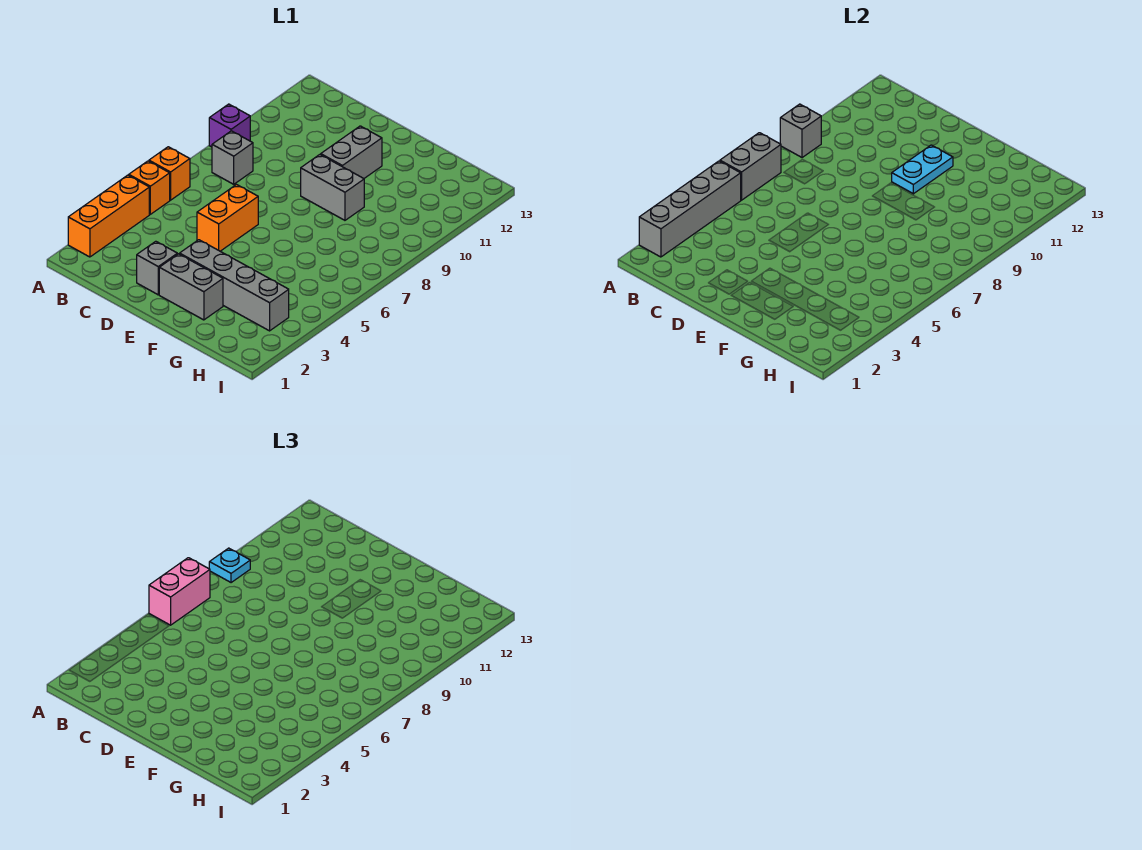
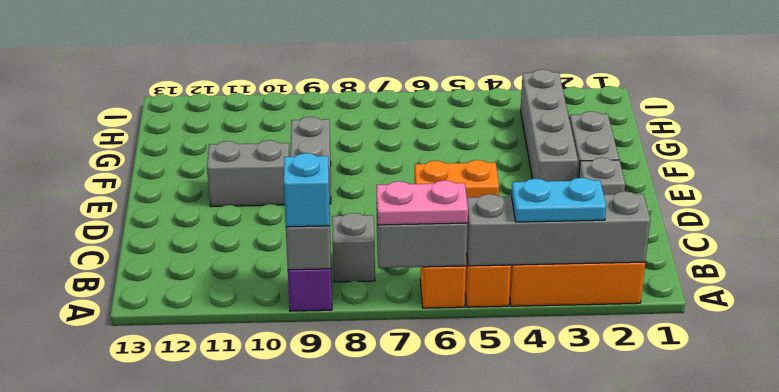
pink 1x2 brick [149,558,210,625] -> pink 1x2 plate [377,180,468,225]
cyan 1x1 plate [209,548,250,583] -> cyan 1x1 brick [284,153,330,227]
cyan 1x2 plate [892,145,953,194] -> cyan 1x2 plate moved to [512,178,606,222]

